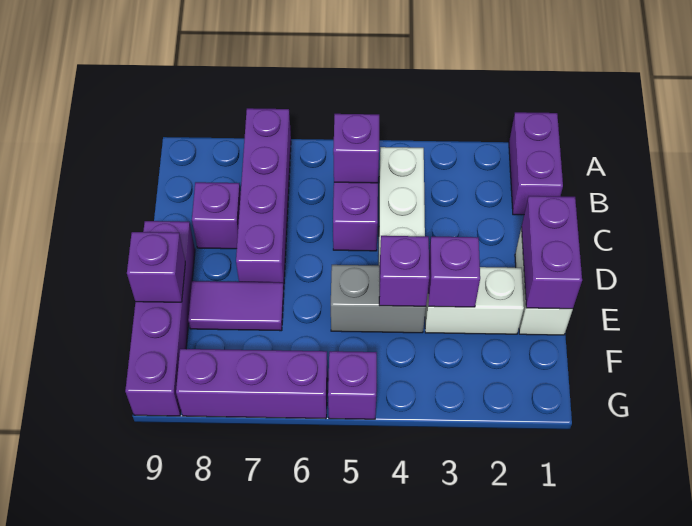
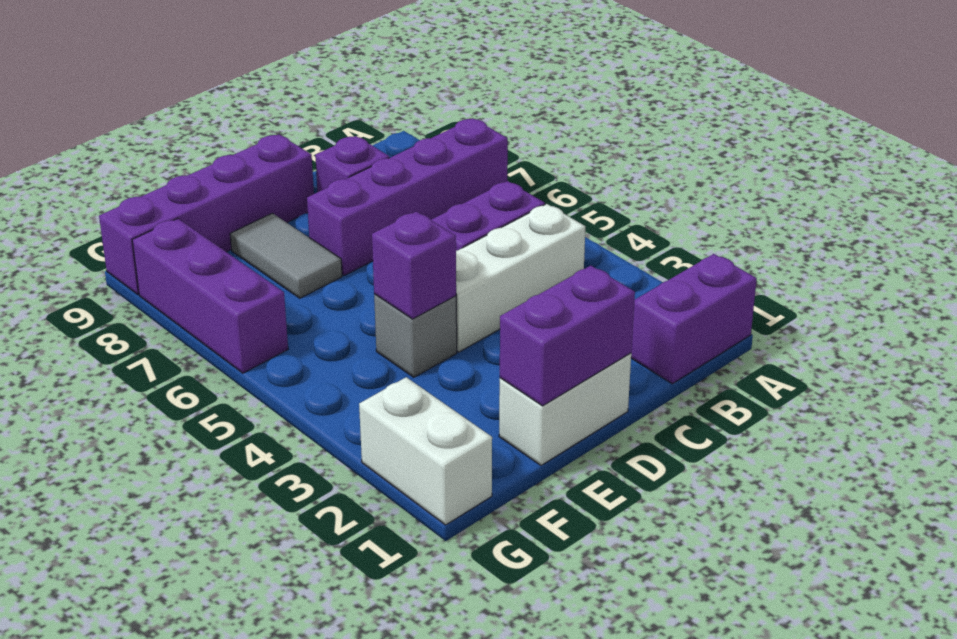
purple 1x1 brick [333,114,379,183] -> none
white 1x2 brick [425,267,524,334] -> white 1x2 brick moved to [359,377,492,525]
purple 1x1 brick [428,237,480,307] -> none
grey 1x2 brick [331,265,426,333] -> grey 1x1 brick [374,294,457,377]
purple 1x2 tile [188,281,284,331] -> grey 1x2 tile [230,213,342,298]
purple 1x1 brick [127,232,185,302] -> none
purple 1x1 brick [328,351,377,419] -> none

